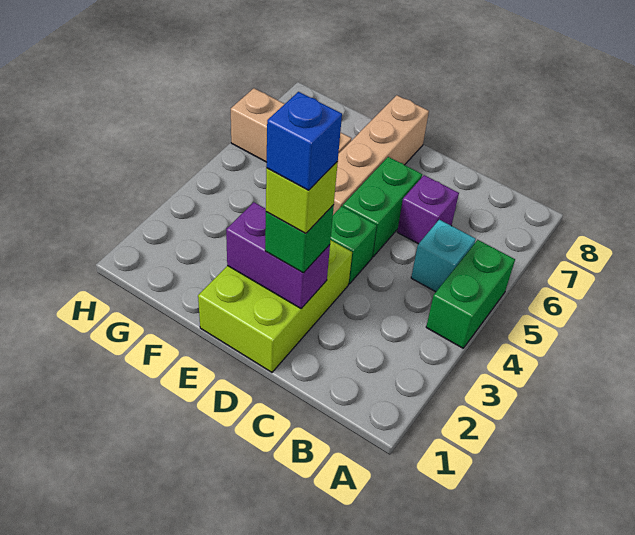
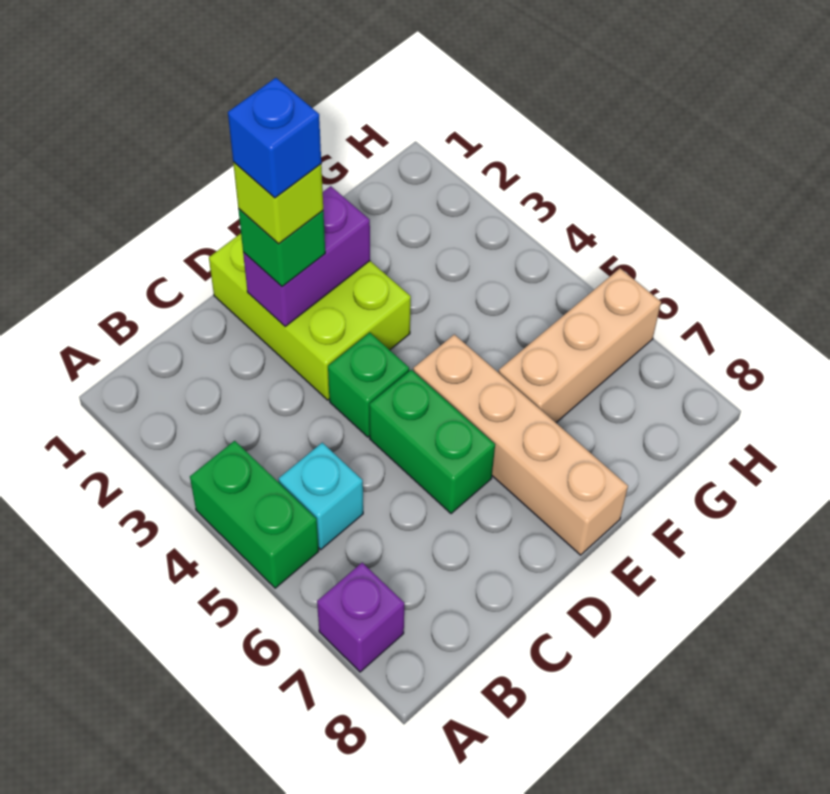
purple 1x1 brick [397,175,459,244] -> purple 1x1 brick moved to [317,563,404,672]

